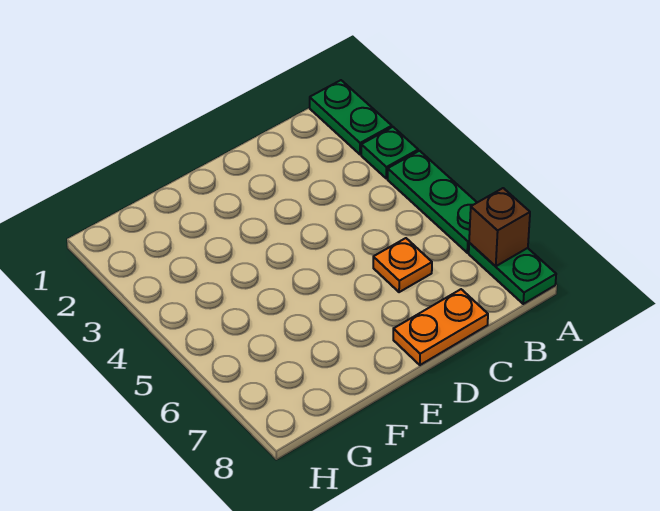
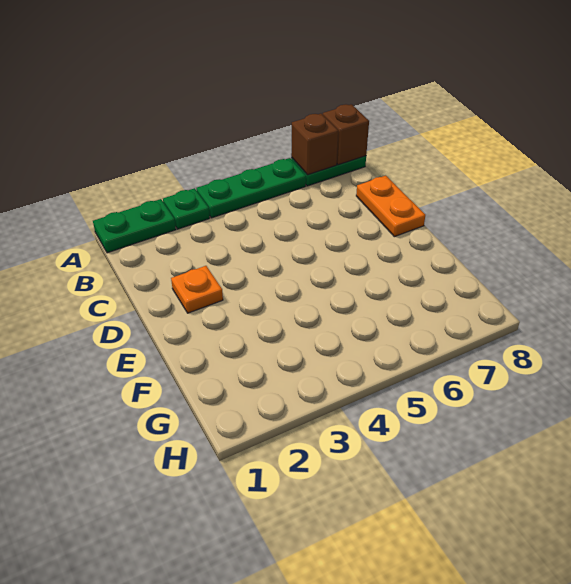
none -> brown 1x1 brick [323,104,369,165]
orange 1x1 plate [373,238,432,292] -> orange 1x1 plate moved to [171,266,223,313]

